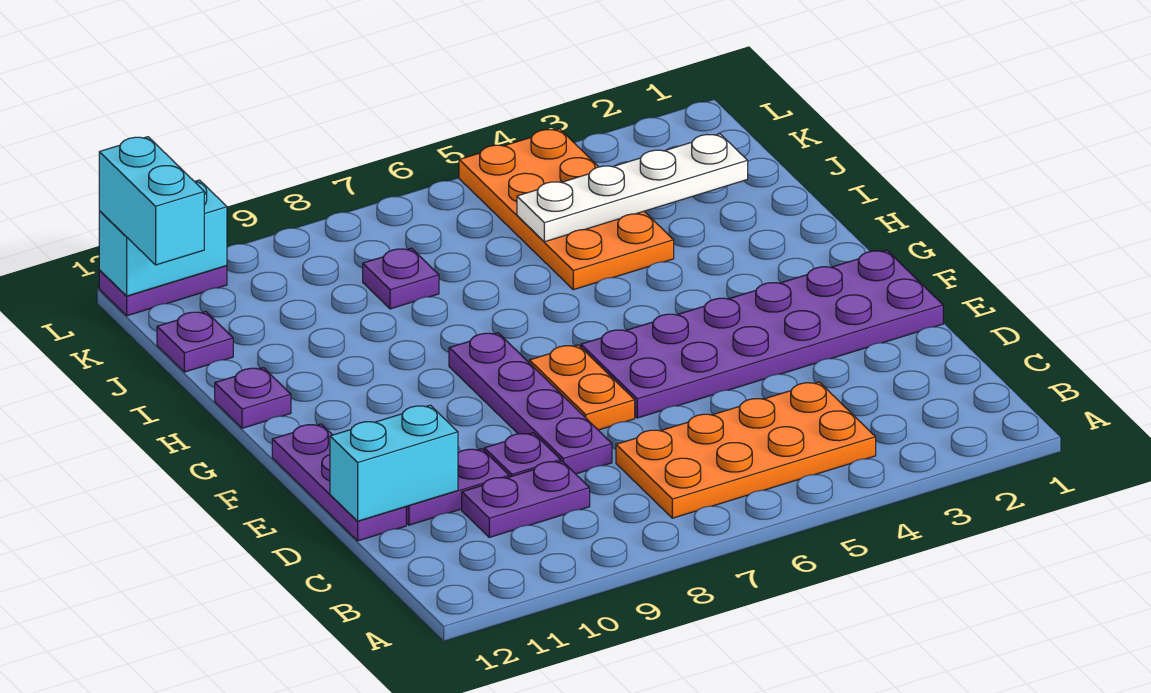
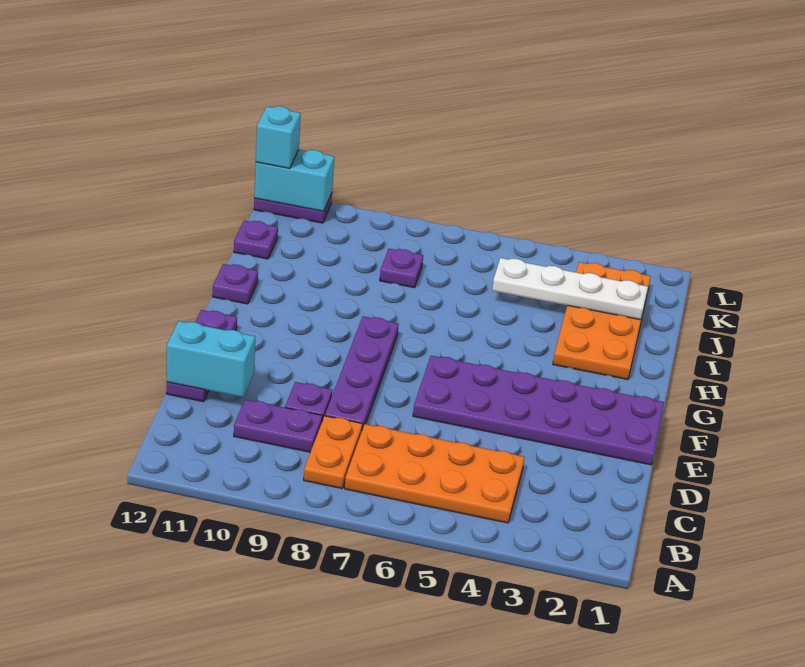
purple 1x2 plate [406,449,509,525] -> none
orange 1x2 plate [529,345,635,430] -> orange 1x2 plate moved to [304,416,363,488]
orange 2x4 plate [459,129,674,290] -> orange 2x4 plate moved to [553,262,651,380]
cyan 1x2 brick [99,137,204,265] -> cyan 1x1 brick [256,106,301,169]

